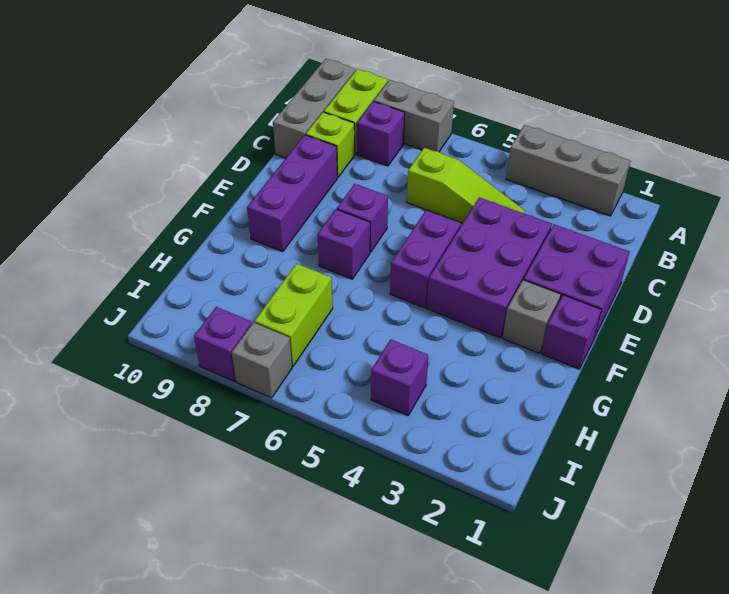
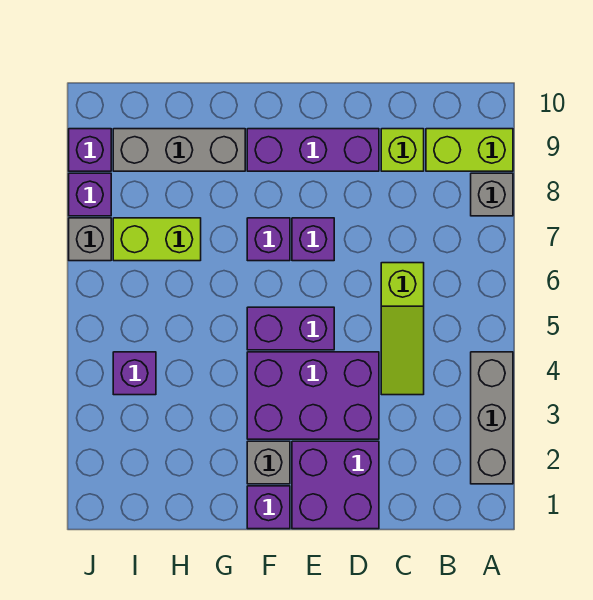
grey 1x2 brick [374,80,454,152] -> grey 1x1 brick [471,173,513,216]
grey 1x3 brick [273,59,356,158] -> grey 1x3 brick moved to [113,129,245,171]
purple 1x1 brick [357,101,405,166] -> purple 1x1 brick moved to [69,129,111,171]

